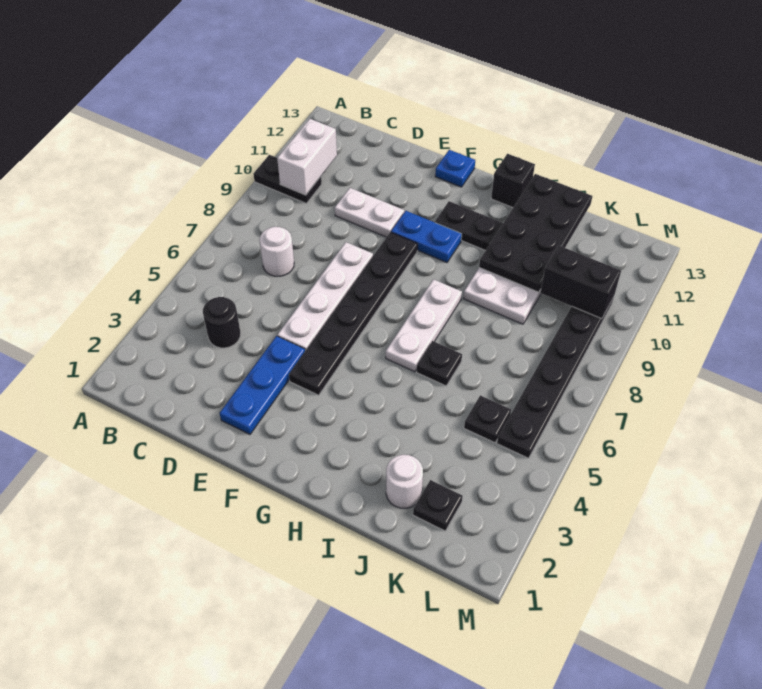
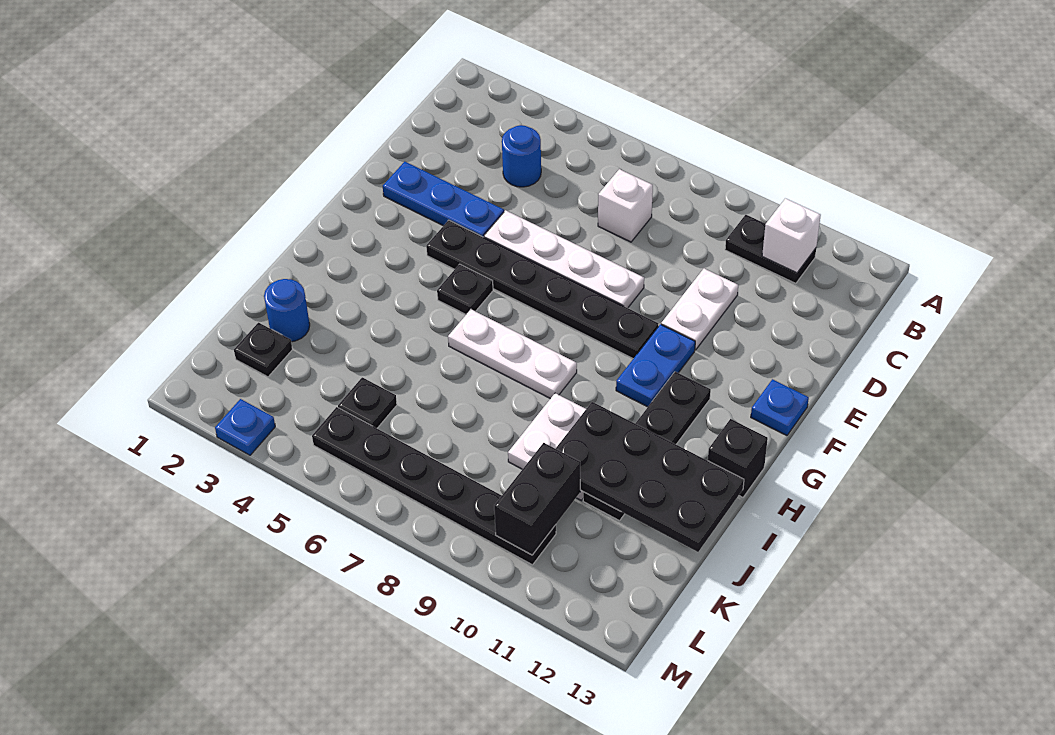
black 1x2 plate [254,155,322,203] -> black 1x2 plate turned to [725,215,816,283]
white 1x2 brick [277,119,337,195] -> white 1x1 brick [762,198,821,273]
black 1x1 round brick [203,297,241,348] -> blue 1x1 round brick [502,125,541,187]
white 1x1 round brick [260,227,294,276] -> white 1x1 brick [598,169,653,242]
black 1x1 plate [417,341,462,386] -> black 1x1 plate moved to [437,264,493,314]
white 1x1 round brick [386,455,423,508] -> blue 1x1 round brick [264,279,310,342]
none -> blue 1x1 plate [215,399,275,455]

